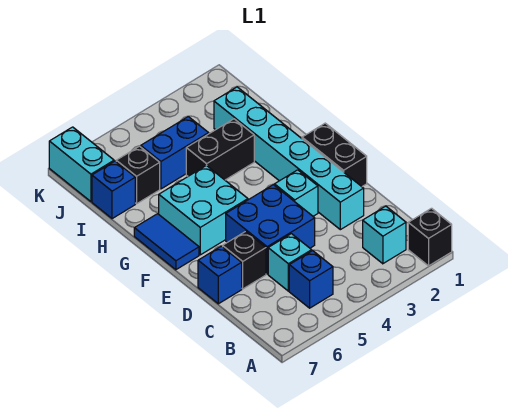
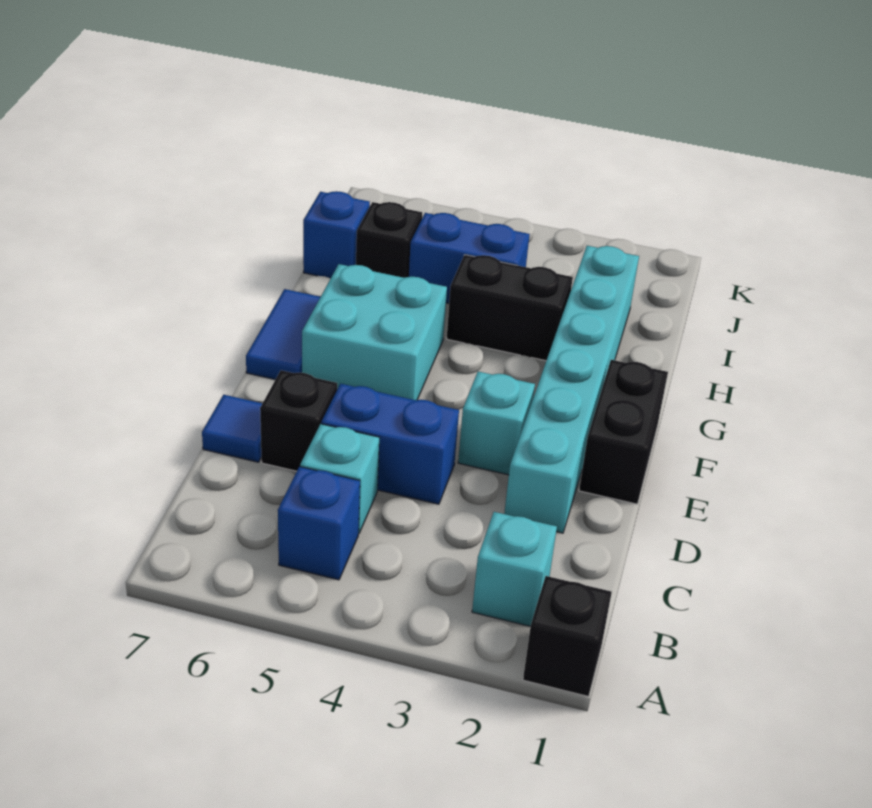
blue 2x2 brick [226,185,315,274] -> blue 1x2 brick [321,384,459,504]
blue 1x1 brick [198,246,242,304] -> blue 1x1 tile [202,395,262,462]
cyan 1x2 brick [49,127,114,201] -> none

